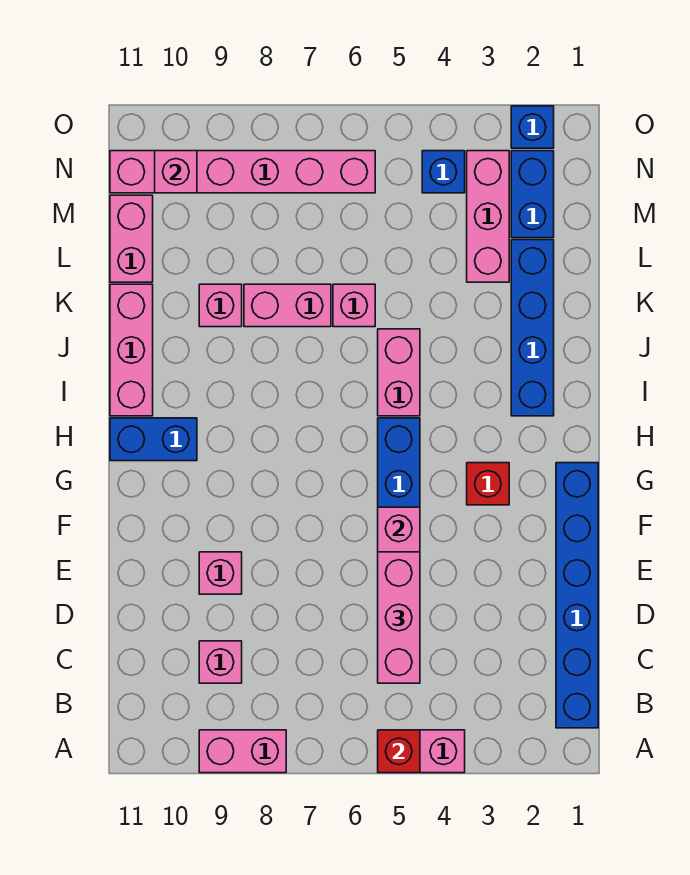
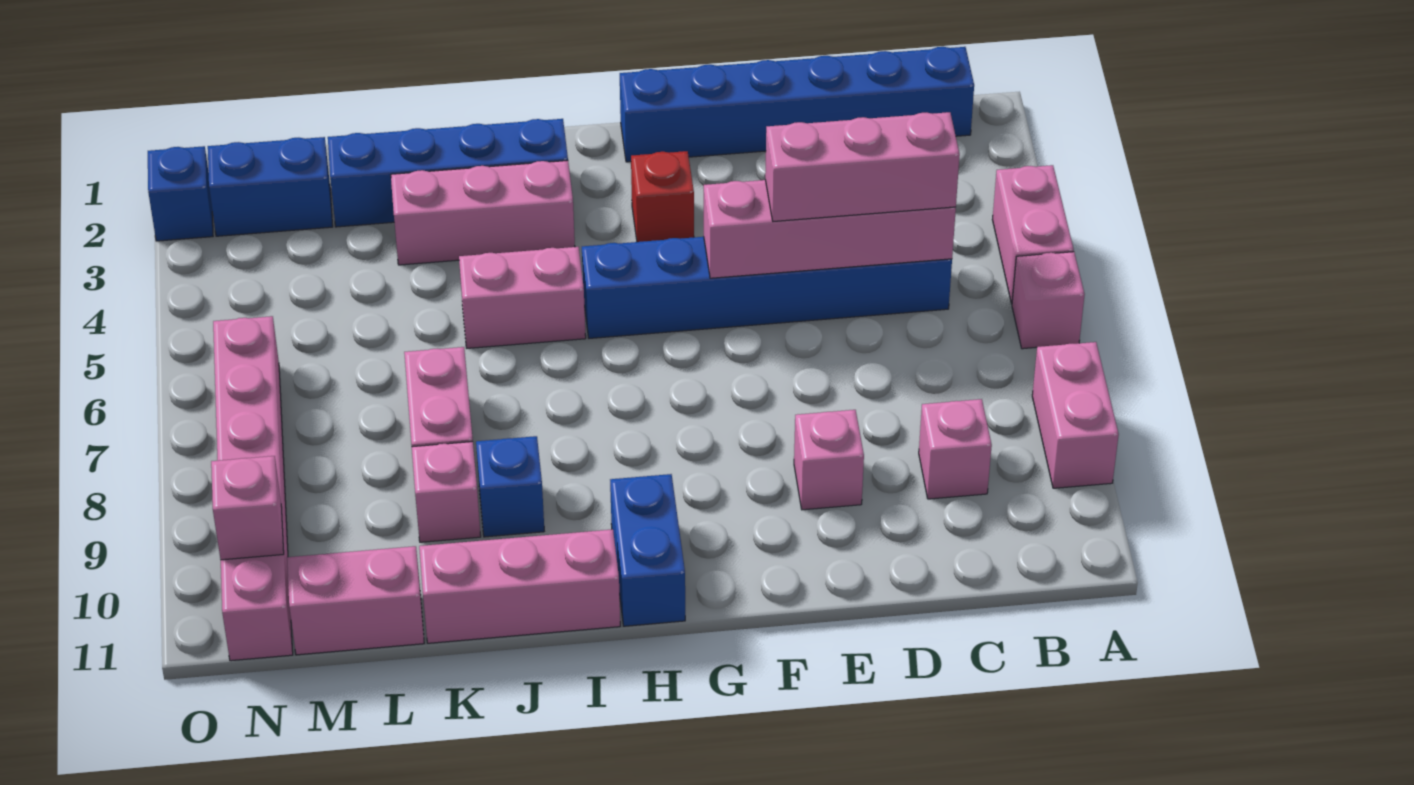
red 1x1 brick [378,730,420,773] -> none
pink 1x1 brick [333,284,375,327] -> pink 1x1 brick moved to [1012,252,1085,349]
pink 1x3 brick [467,151,509,282] -> pink 1x3 brick moved to [391,160,575,265]
blue 1x1 brick [422,151,465,193] -> blue 1x1 brick moved to [476,436,544,537]

